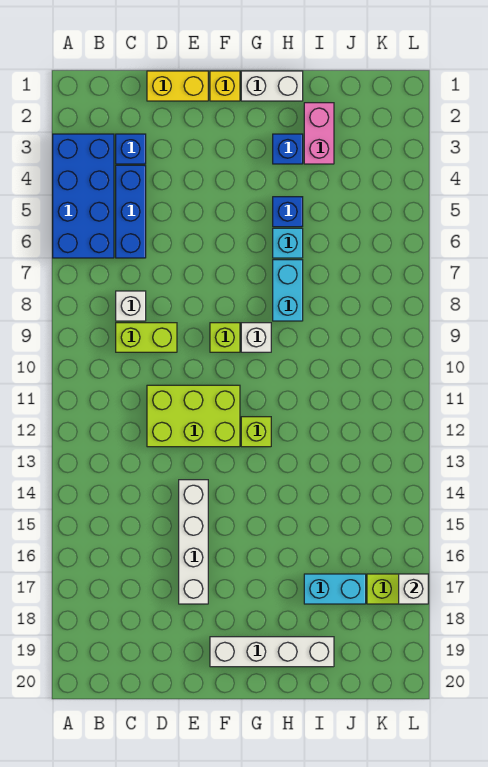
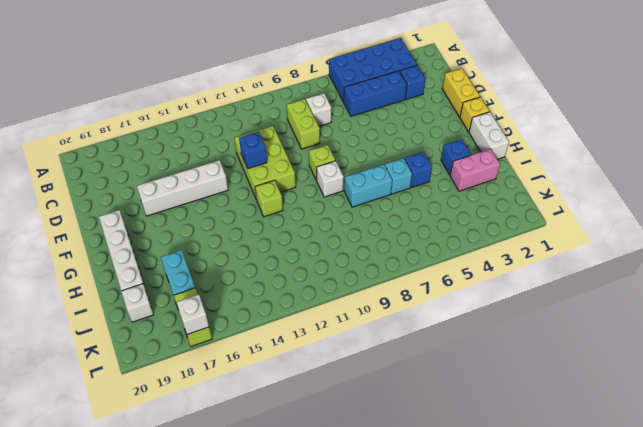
none -> blue 1x1 brick [239,132,267,169]
none -> white 1x1 brick [121,284,154,322]

